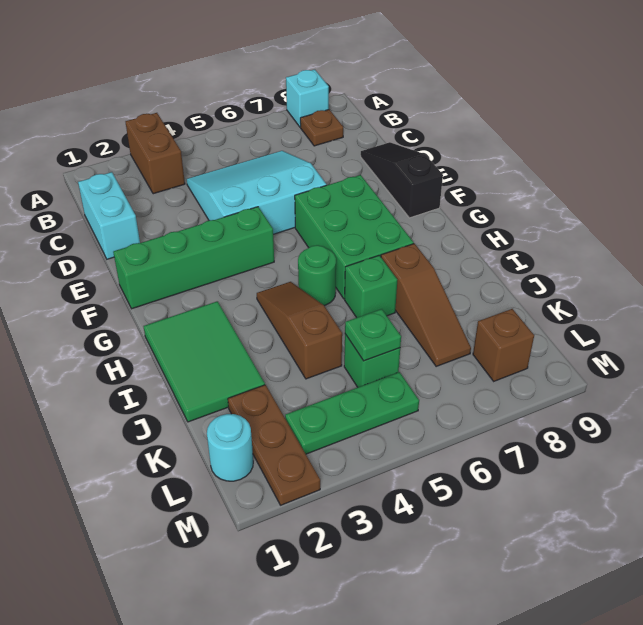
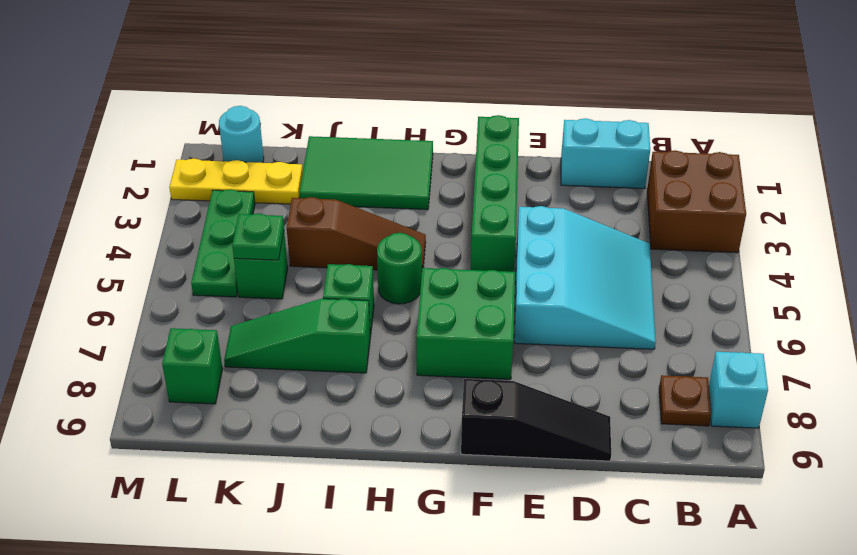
brown 1x2 brick [125,113,185,194] -> brown 2x2 brick [647,150,746,253]
green 2x3 brick [295,175,414,299] -> green 2x2 brick [417,268,515,379]
brown 1x3 slope [381,244,471,366] -> green 1x3 slope [224,299,370,373]
brown 1x3 plate [228,385,320,505] -> yellow 1x3 plate [169,159,303,204]
brown 1x1 brick [473,309,534,381] -> green 1x1 brick [162,328,223,404]

